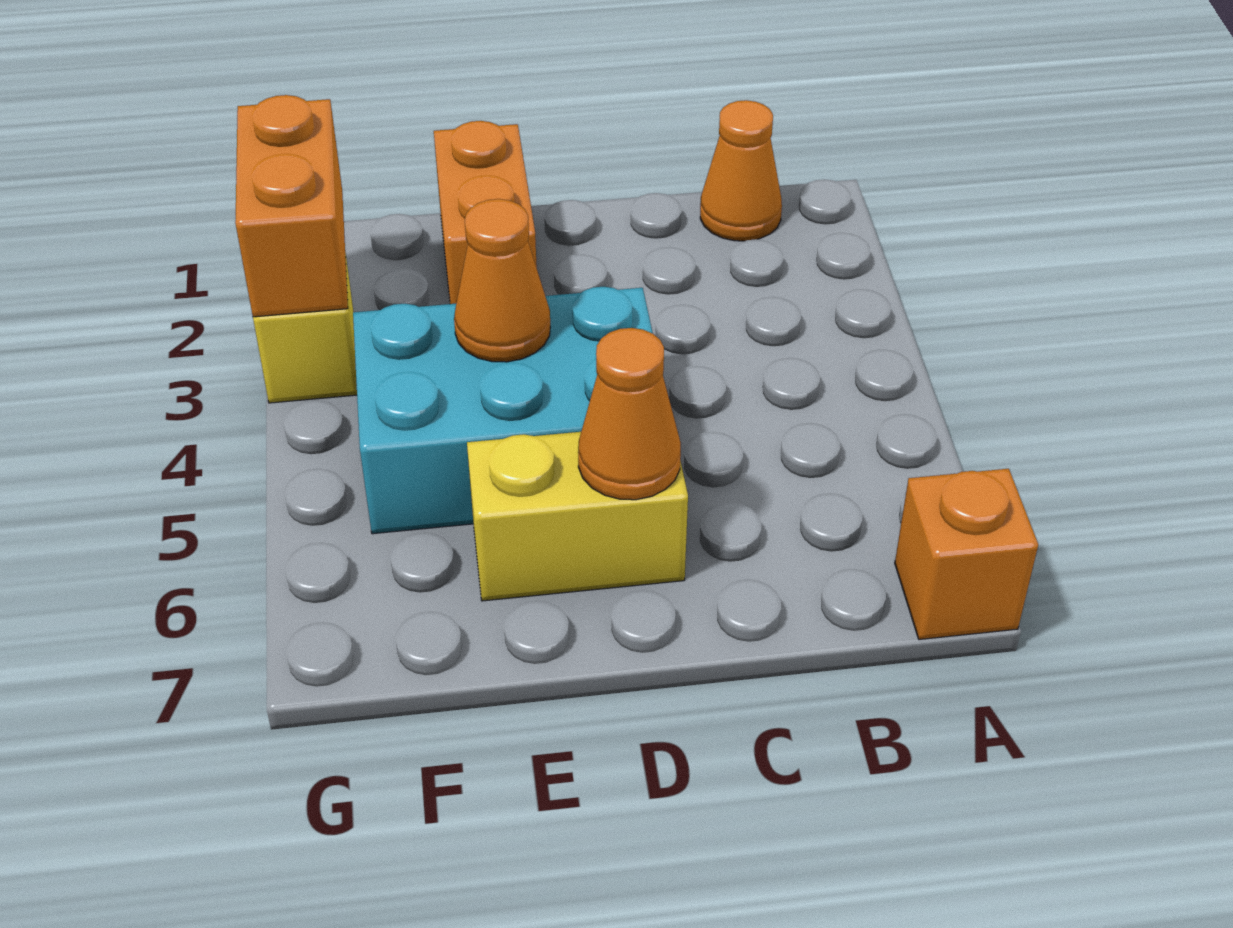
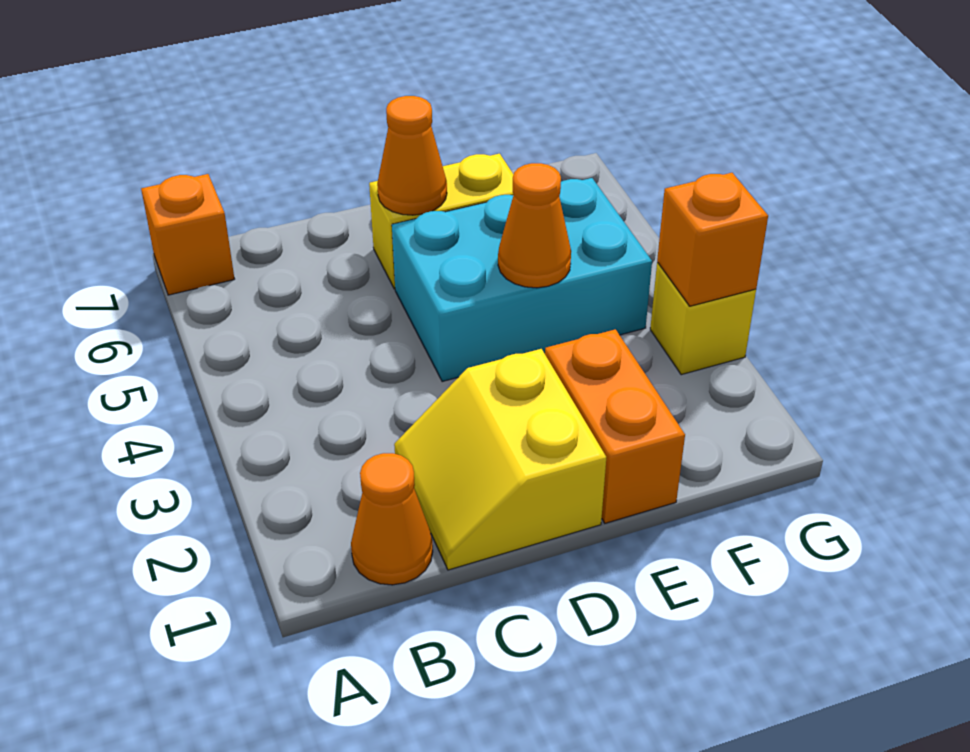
none -> yellow 2x2 slope [394,349,606,570]
orange 1x2 brick [235,95,348,317] -> orange 1x1 brick [657,173,768,306]

